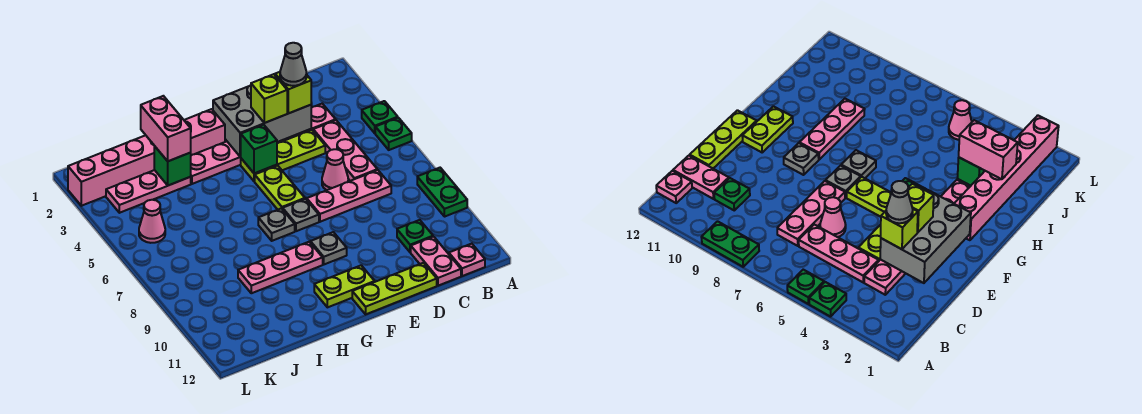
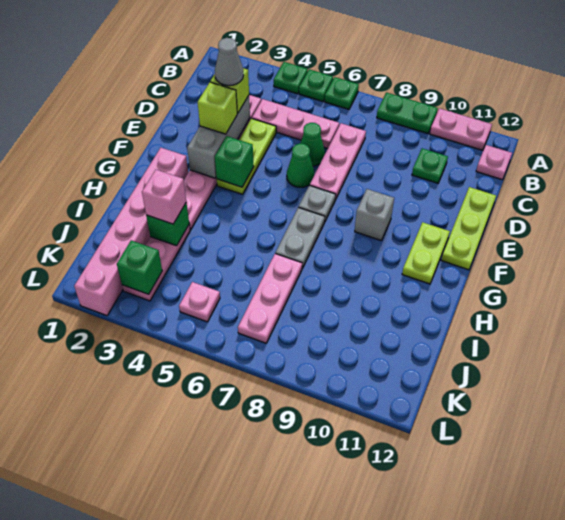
none -> green 1x1 plate [325,77,359,109]
pink 1x2 plate [411,237,461,286] -> pink 1x2 plate moved to [430,108,492,150]
grey 2x3 brick [213,85,311,157] -> grey 1x3 brick [187,95,250,178]
pink 1x1 cone [322,149,348,190] -> green 1x1 cone [300,123,325,166]
none -> green 1x1 cone [287,144,314,187]
lime 1x2 plate [255,166,305,210] -> none
grey 1x1 plate [310,232,347,264] -> grey 1x1 brick [355,189,394,241]
grey 1x1 plate [258,208,295,241] -> grey 1x2 plate [275,207,325,268]
pink 1x3 plate [238,242,323,293] -> pink 1x3 plate moved to [238,254,302,343]
pink 1x2 brick [141,96,191,161] -> pink 1x1 brick [142,170,186,224]
none -> green 1x1 brick [117,240,162,294]
pink 1x1 cone [139,200,165,243] -> pink 1x1 plate [179,282,220,322]

